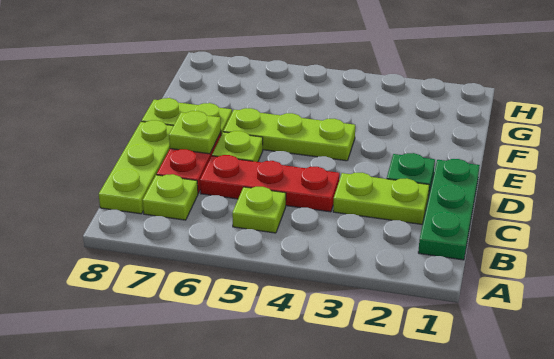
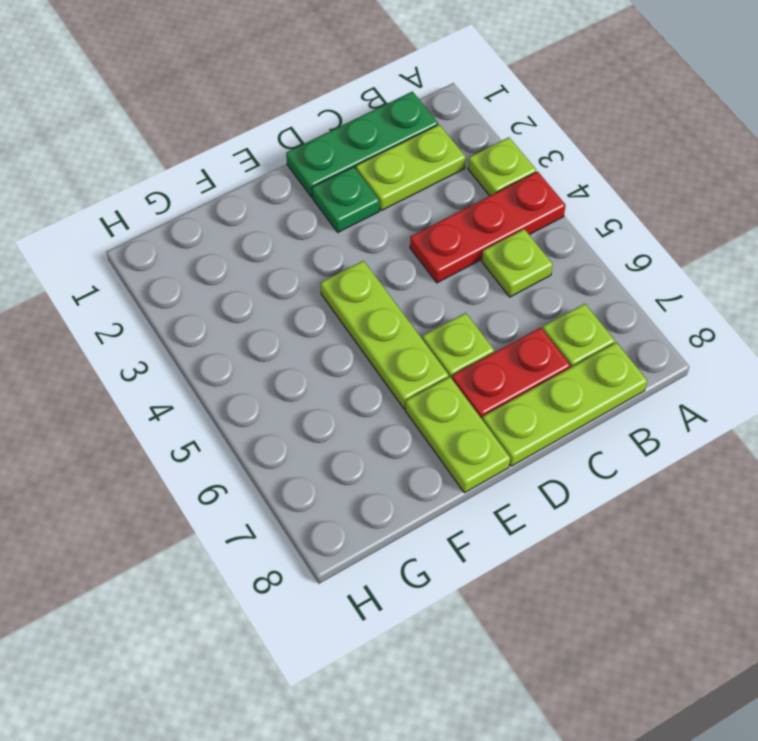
lime 1x2 plate [333,173,429,224] -> lime 1x2 plate turned to [356,125,466,211]
red 1x3 plate [200,155,340,212] -> red 1x3 plate turned to [410,172,566,283]
lime 1x1 plate [169,111,221,154] -> lime 1x1 plate moved to [468,137,536,196]

